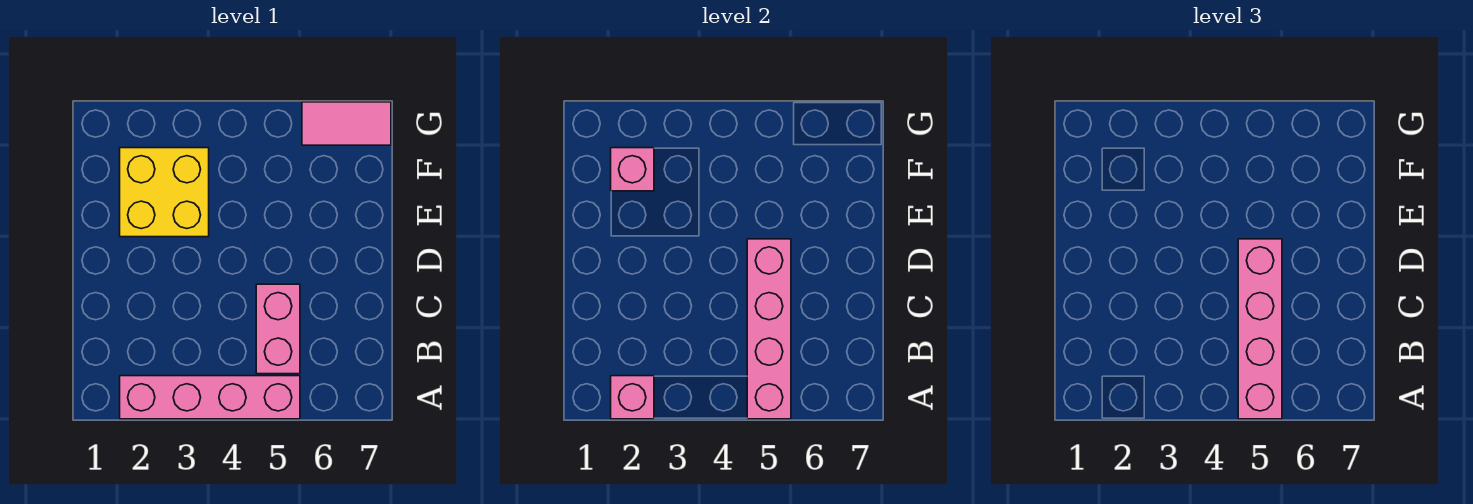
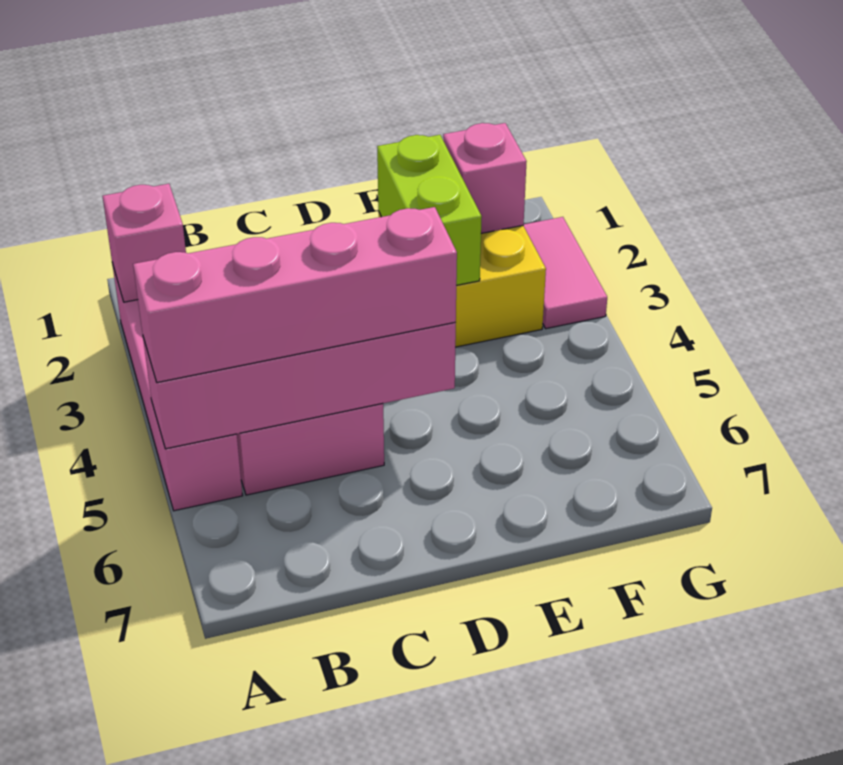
none -> lime 1x2 brick [377,135,482,285]
pink 1x2 tile [302,102,391,145] -> pink 1x2 tile moved to [523,217,607,329]

